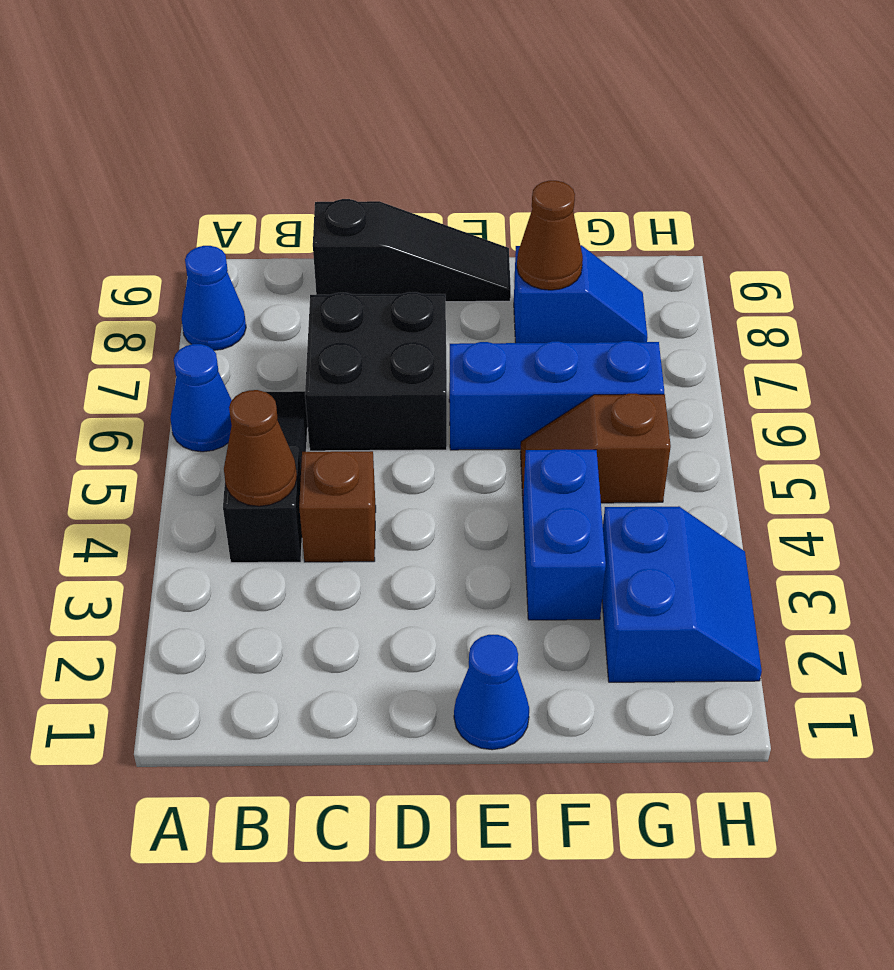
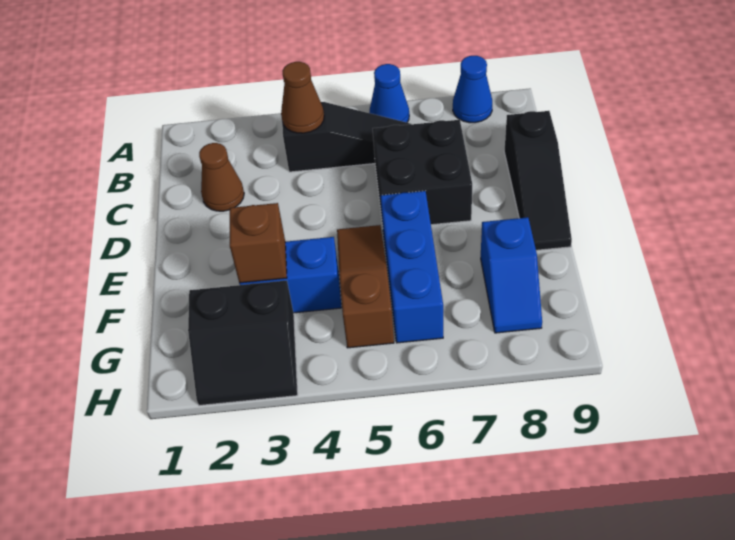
brown 1x1 brick [299,451,376,562] -> brown 1x1 brick moved to [230,203,287,283]
blue 1x1 cone [454,635,529,750] -> none
brown 1x2 slope [520,394,671,503] -> brown 1x3 slope [337,225,394,348]
brown 1x1 cone [517,181,583,290] -> brown 1x1 cone moved to [199,143,244,211]
blue 2x2 slope [602,506,762,682] -> black 2x2 slope [188,281,298,406]

